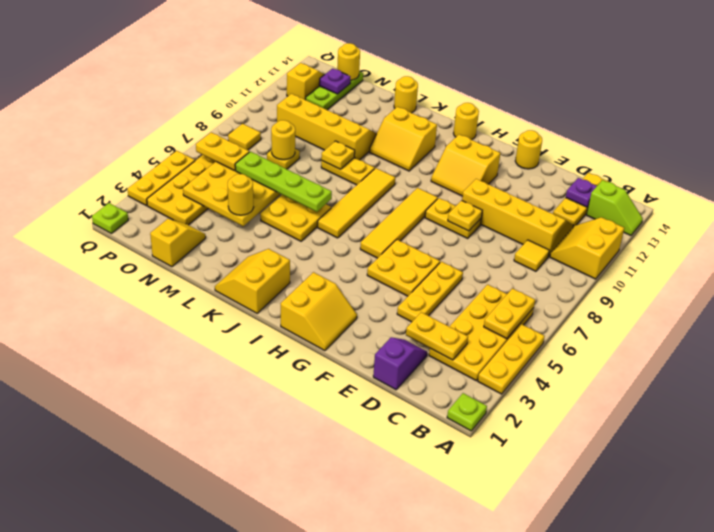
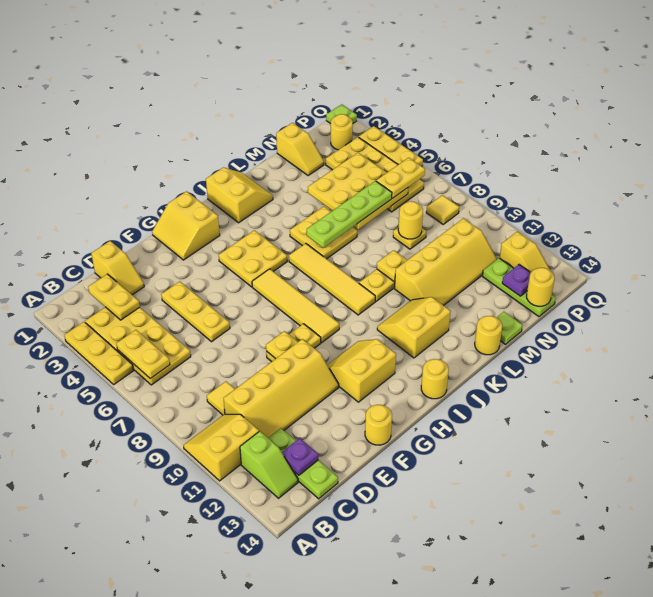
lime 1x1 plate [447,393,487,431] -> lime 1x1 plate moved to [496,312,522,344]
yellow 2x2 slope [550,217,624,279] -> yellow 2x2 slope turned to [183,414,259,481]
lime 1x2 slope [587,180,643,236] -> lime 1x2 slope turned to [240,431,298,498]
yellow 1x2 plate [406,312,468,360] -> yellow 1x2 plate turned to [88,274,140,320]
yellow 1x3 plate [553,173,609,227] -> lime 1x3 plate [268,428,338,499]
purple 1x2 slope [373,337,427,390] -> yellow 1x2 slope [91,241,144,295]
yellow 2x2 plate [367,240,440,296] -> yellow 2x2 plate moved to [219,230,287,287]
yellow 1x1 round brick [228,174,253,215] -> yellow 1x1 round brick moved to [331,114,353,150]

